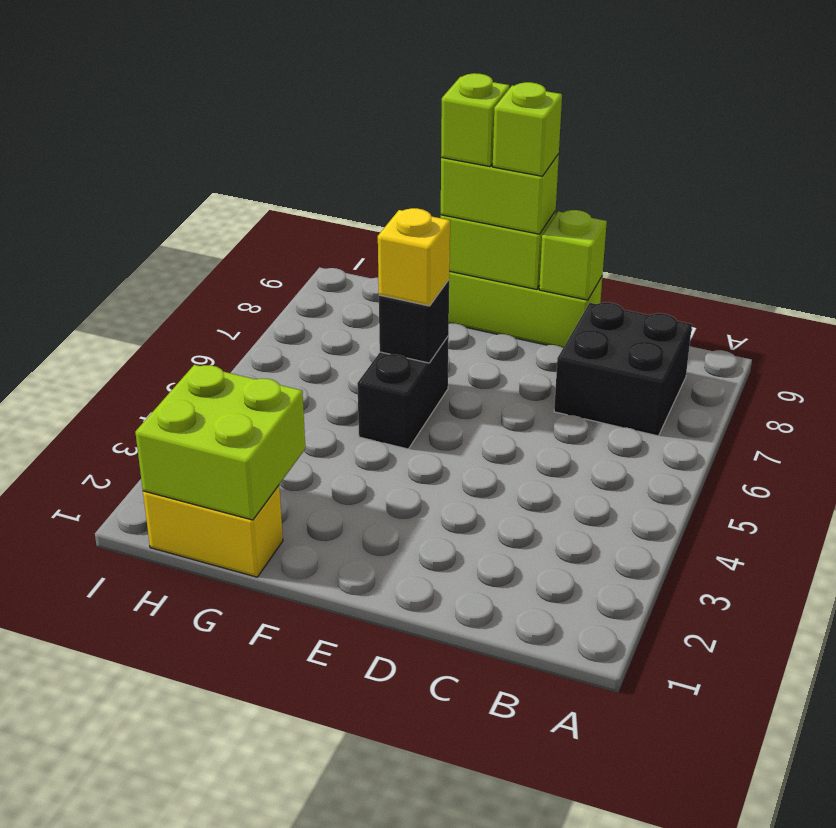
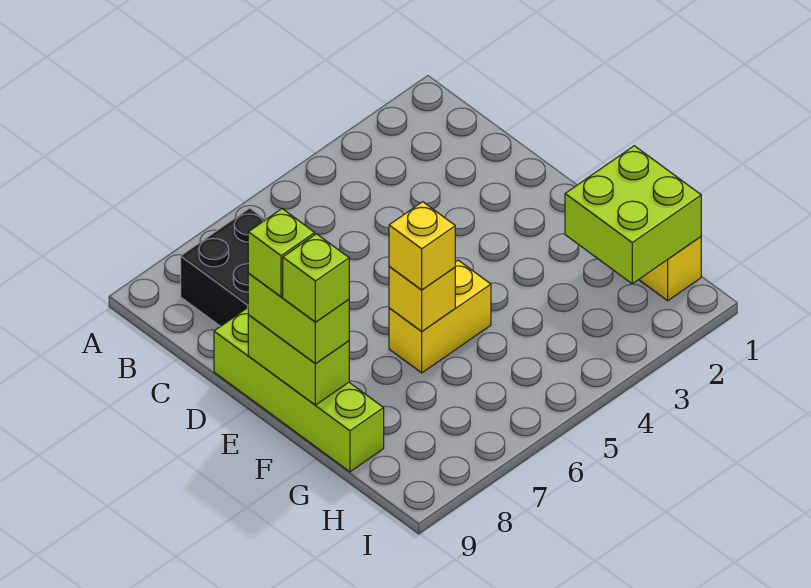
lime 1x1 brick [539,210,607,300] -> none
black 1x2 brick [357,336,449,449] -> yellow 1x2 brick [389,260,491,373]
black 1x1 brick [379,280,449,363] -> yellow 1x1 brick [389,266,455,331]

